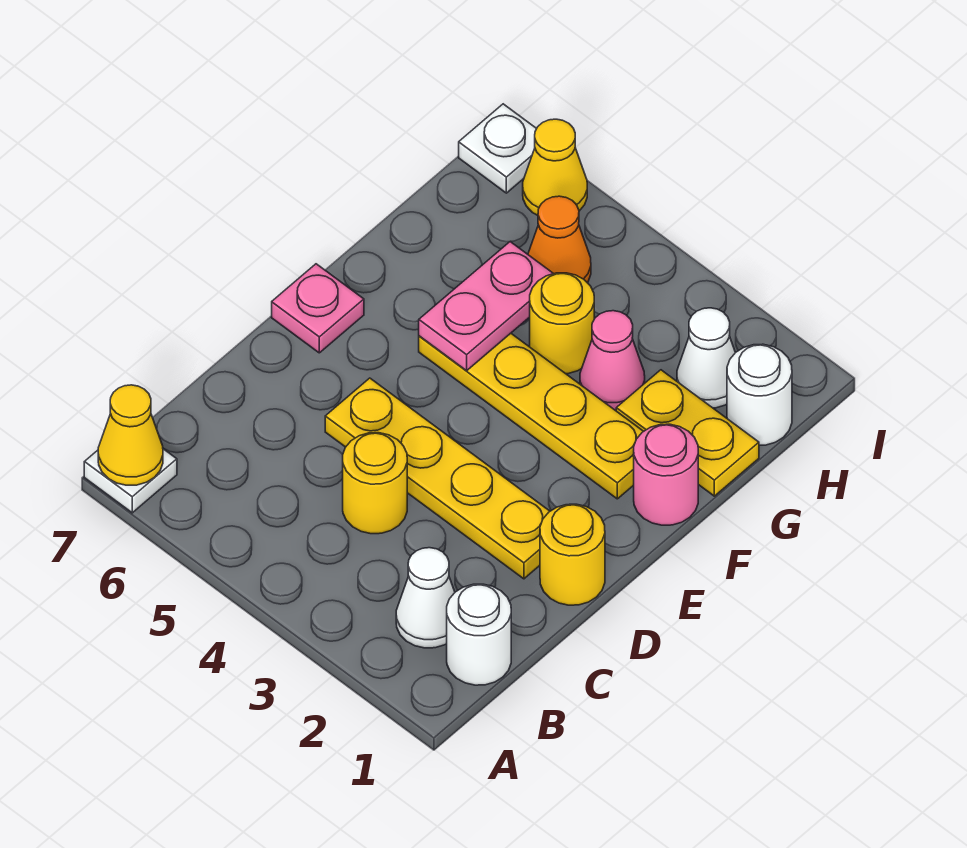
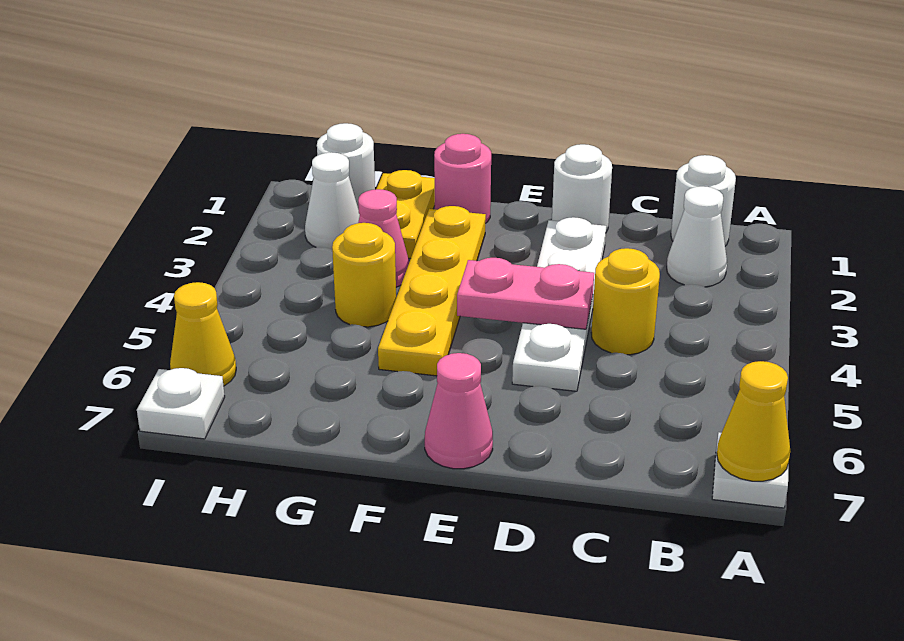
yellow 1x1 round brick [540,504,605,605] -> white 1x1 round brick [552,144,612,232]
yellow 1x4 plate [325,378,550,579] -> white 1x4 plate [512,217,606,391]
pink 1x1 plate [272,264,364,353] -> pink 1x1 cone [425,353,493,469]
pink 1x2 plate [419,242,553,371] -> pink 1x2 plate moved to [457,258,594,329]
orange 1x1 cone [528,196,591,283] -> none

